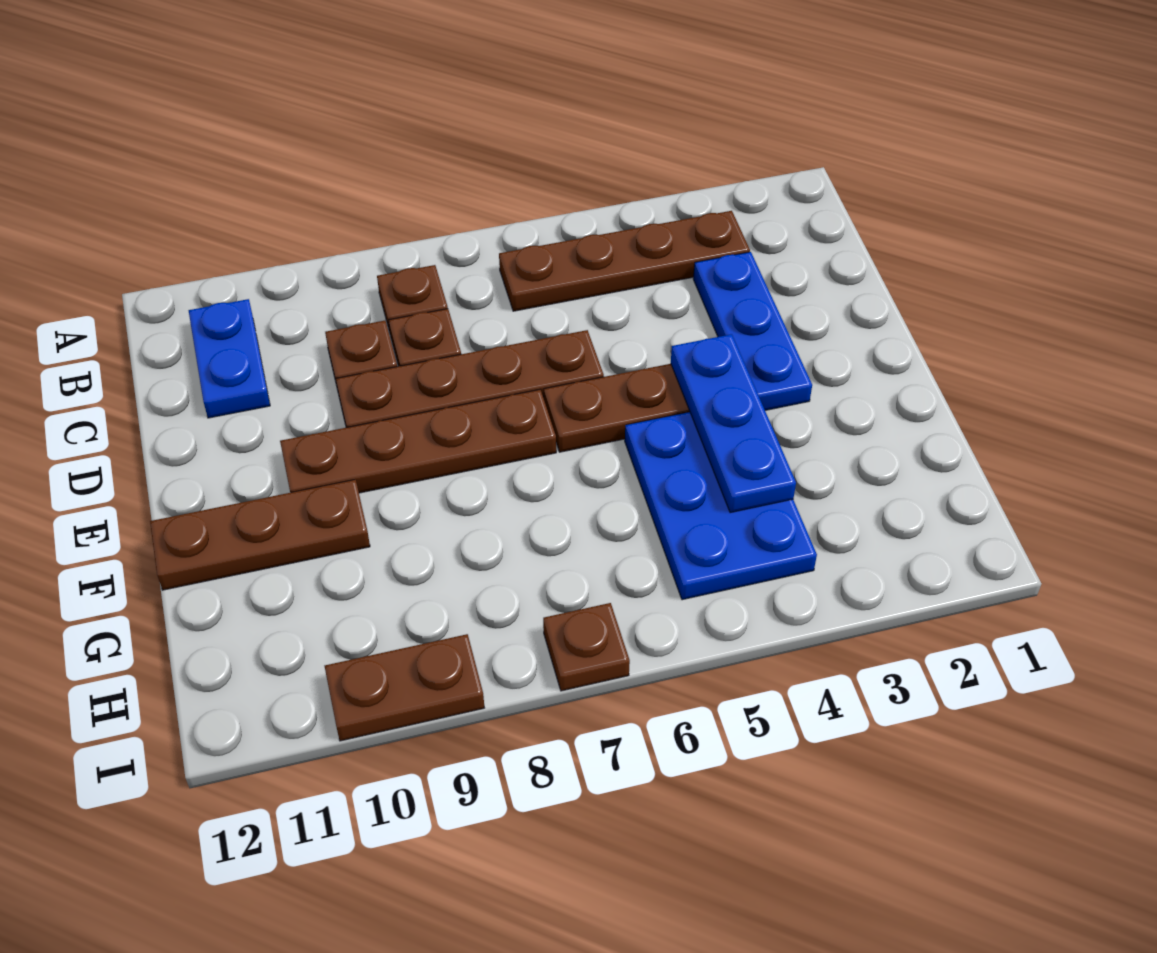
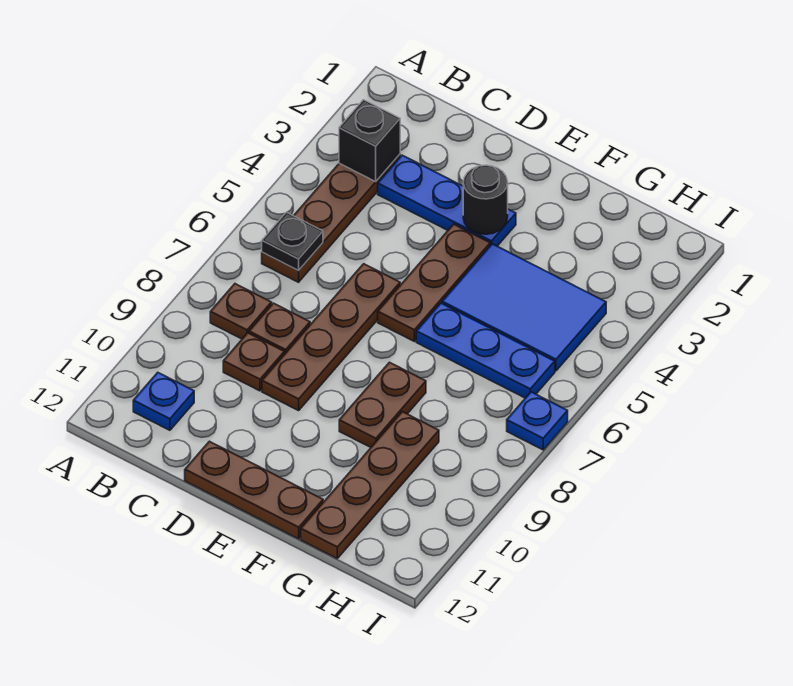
none -> black 1x1 brick [339,100,400,182]
none -> black 1x1 plate [262,212,323,270]
blue 1x2 plate [189,299,270,418] -> blue 1x1 plate [133,372,194,430]
none -> black 1x1 round brick [463,165,508,234]
blue 1x3 plate [671,334,796,513] -> blue 1x3 plate moved to [416,303,555,398]
brown 1x4 plate [280,390,556,493] -> brown 1x4 plate moved to [301,412,439,558]
blue 2x3 plate [625,412,817,600] -> blue 2x3 tile [442,244,606,371]
brown 1x3 plate [150,480,370,590] -> brown 1x3 plate turned to [185,441,323,539]
brown 1x1 plate [543,603,630,691] -> blue 1x1 plate [507,392,568,450]
brown 1x2 plate [325,634,484,741] -> brown 1x2 plate moved to [339,362,426,448]

